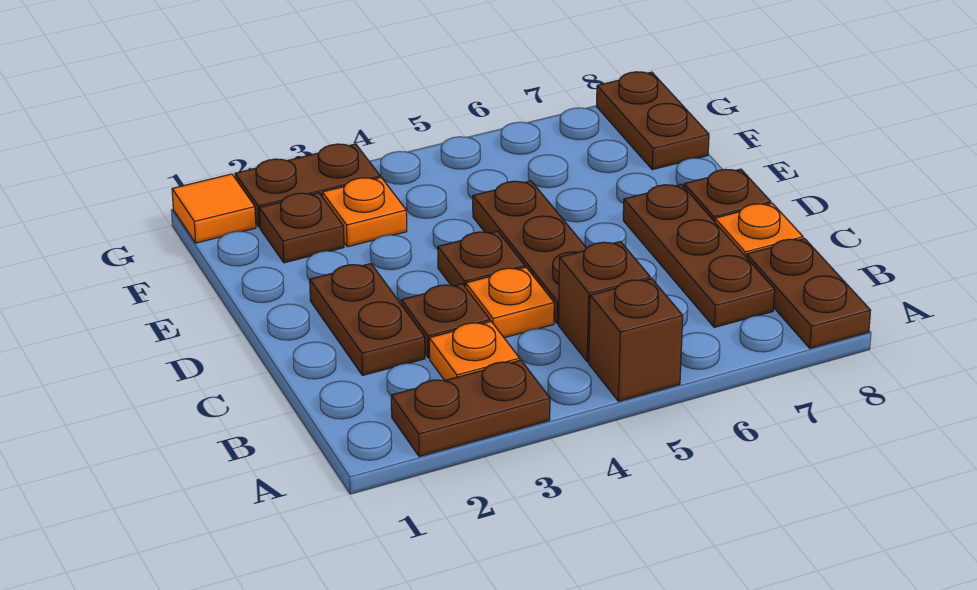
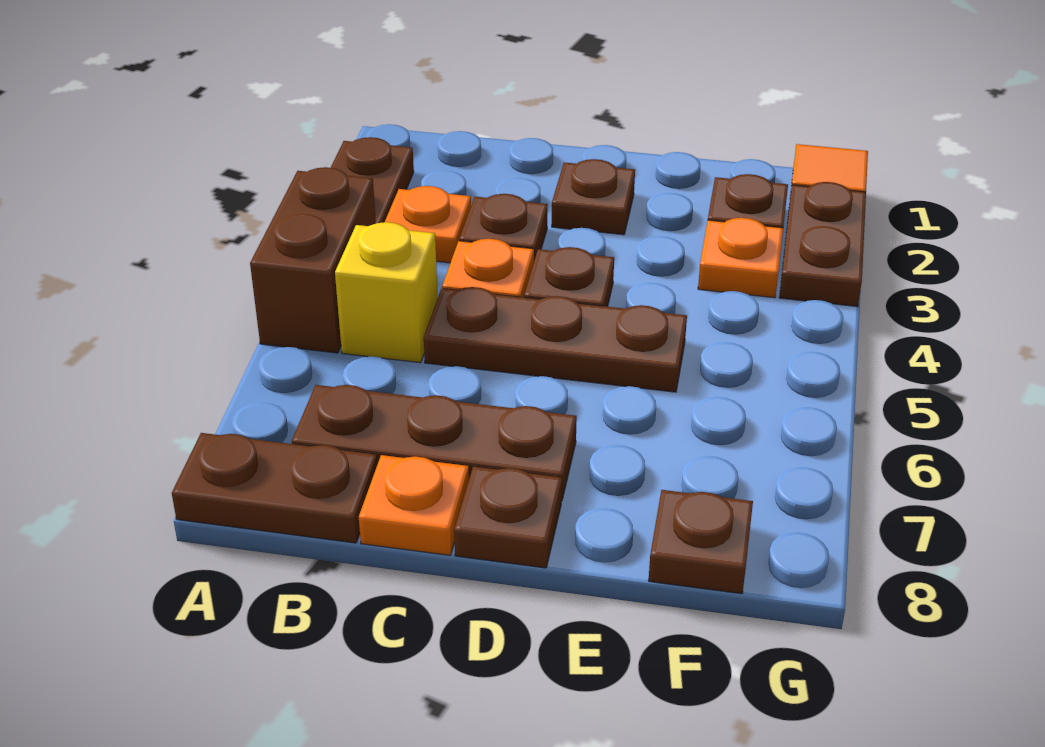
brown 1x1 brick [589,279,683,401] -> brown 1x2 brick [250,167,376,353]
brown 1x1 brick [558,241,650,362] -> yellow 1x1 brick [335,222,438,363]
brown 1x2 plate [310,264,425,375] -> brown 1x1 plate [552,159,635,235]
brown 1x2 plate [597,72,709,170] -> brown 1x1 plate [649,490,753,594]

